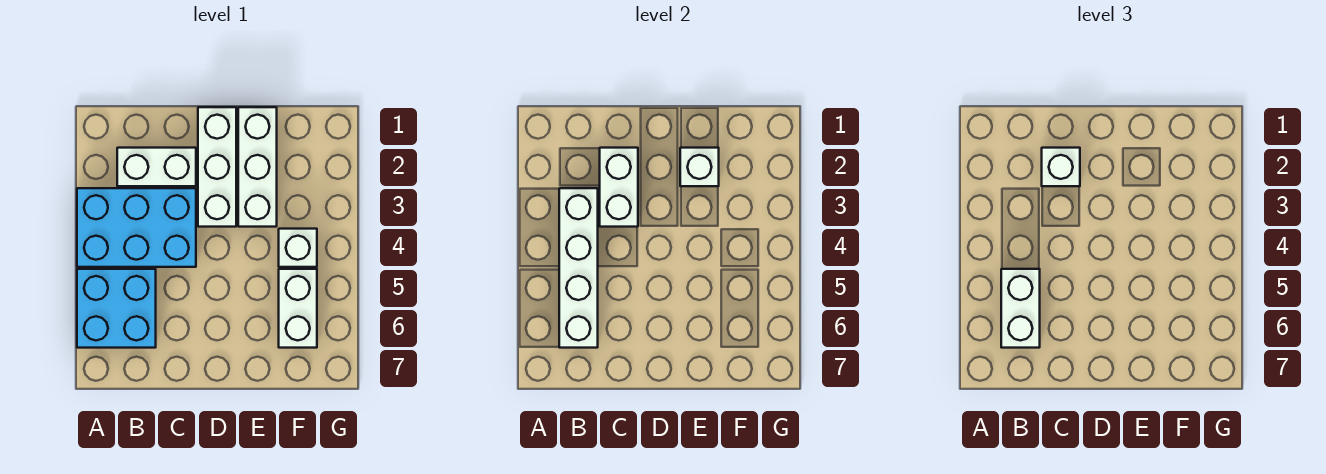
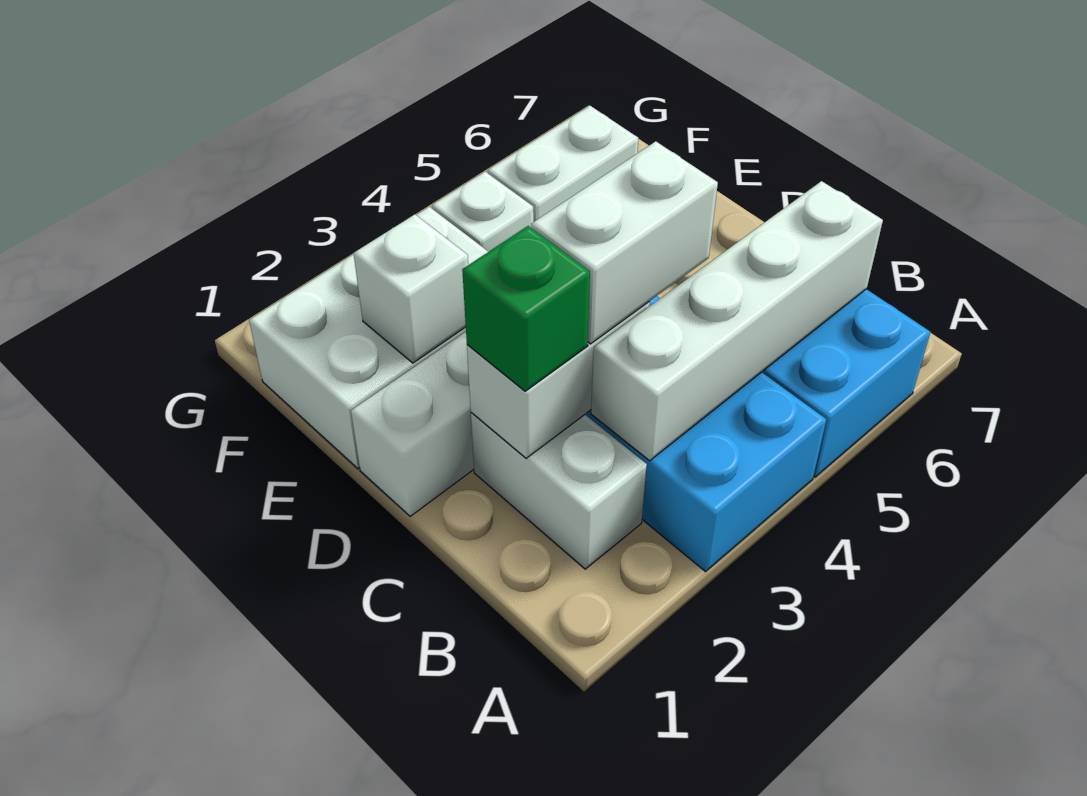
white 1x2 brick [1001,269,1040,348] -> white 1x2 brick moved to [531,141,718,344]
white 1x1 brick [1042,148,1080,186] -> green 1x1 brick [462,226,590,391]
white 1x3 brick [238,107,277,227] -> white 2x3 brick [249,207,488,468]

